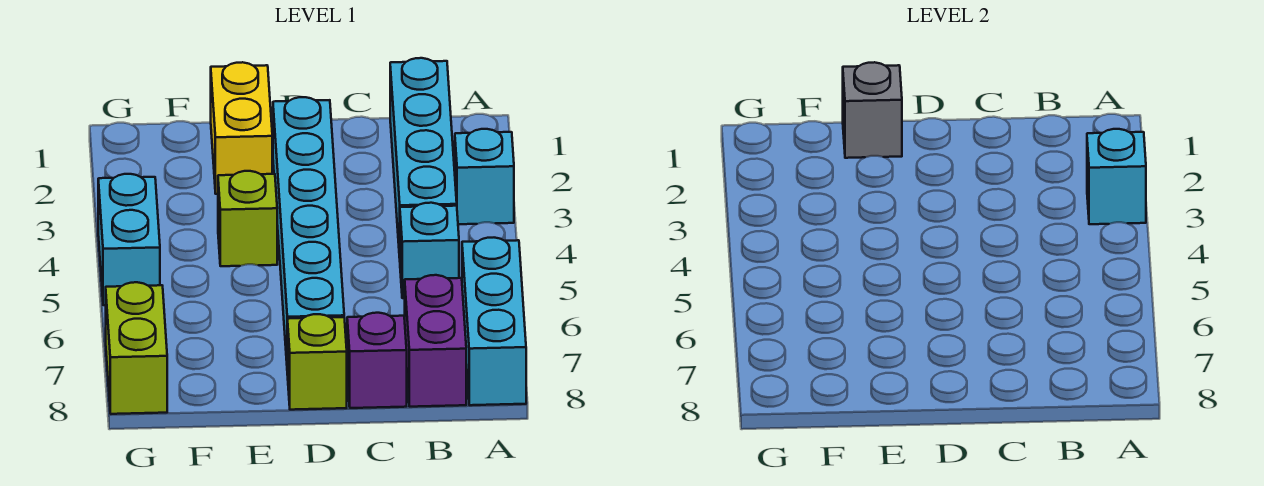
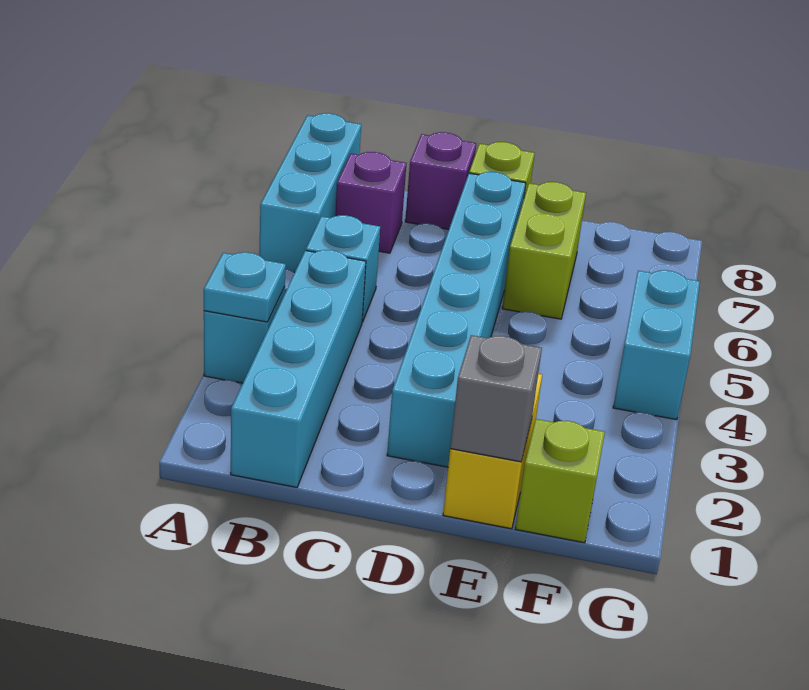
cyan 1x1 brick [1087,129,1146,224] -> cyan 1x1 plate [204,252,286,322]
purple 1x2 brick [405,275,466,407] -> purple 1x1 brick [335,152,406,253]
lime 1x1 brick [218,171,277,266] -> lime 1x1 brick moved to [515,419,605,543]
lime 1x2 brick [106,282,167,414] -> lime 1x2 brick moved to [502,182,586,319]

